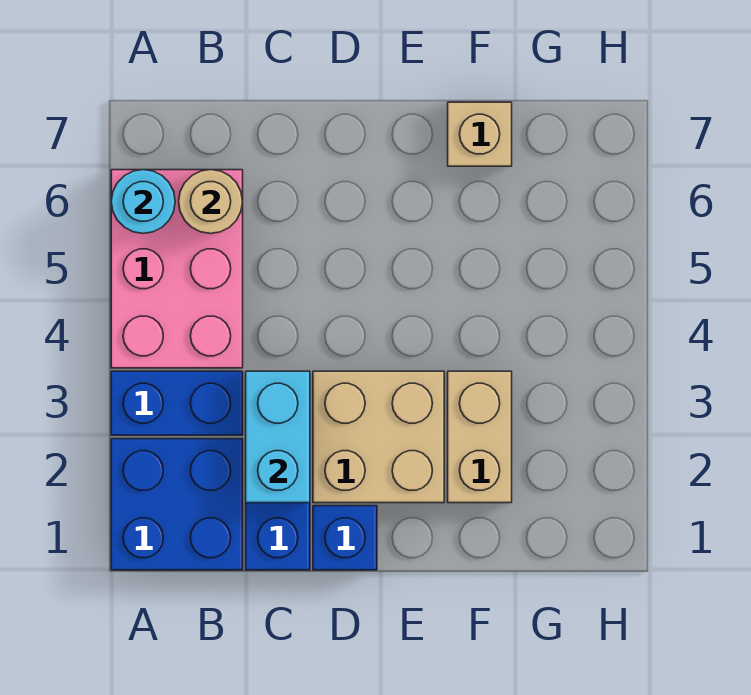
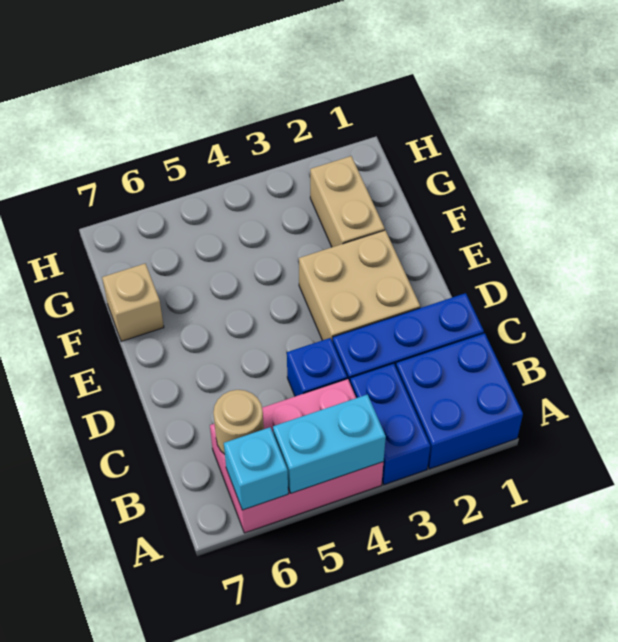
cyan 1x1 round brick [111,170,175,234] -> cyan 1x1 brick [224,427,288,510]
cyan 1x2 brick [246,371,310,503] -> cyan 1x2 brick moved to [273,395,386,493]
blue 1x1 brick [313,506,377,570] -> blue 1x1 brick moved to [287,338,347,396]
tan 1x2 brick [448,371,512,503] -> tan 1x2 brick turned to [310,156,385,247]

